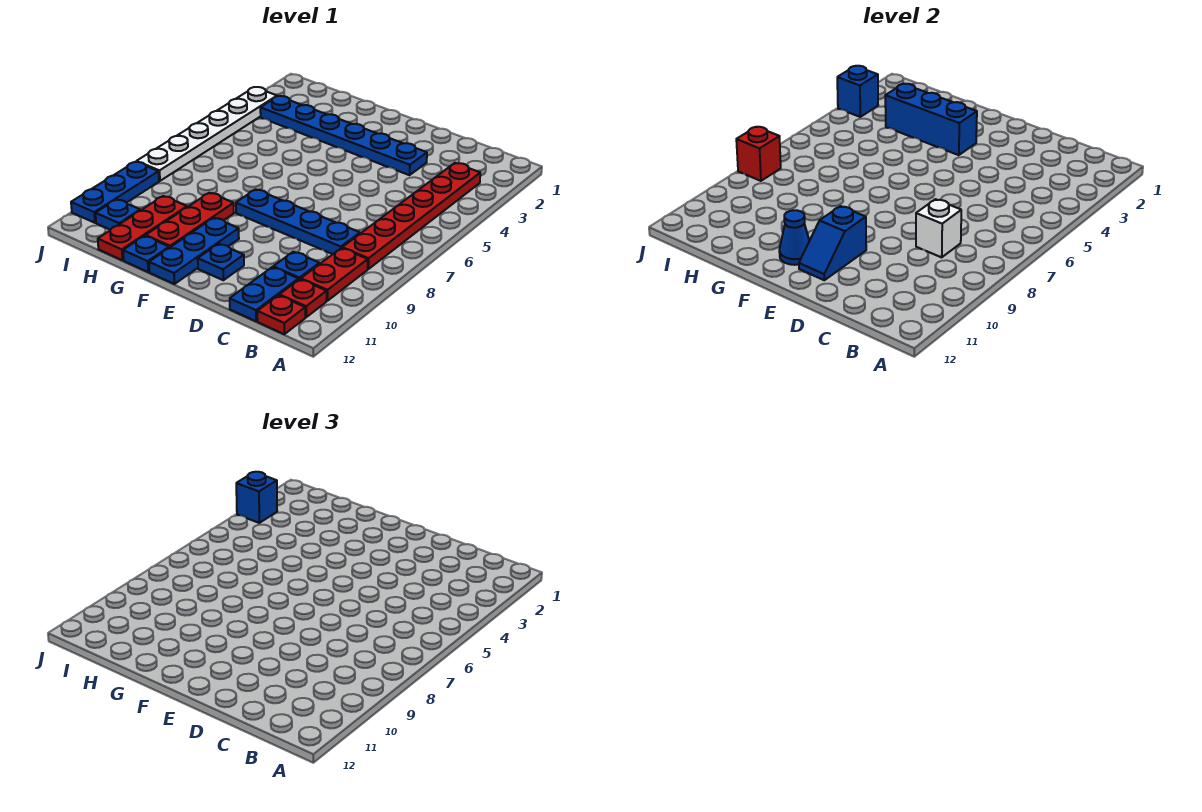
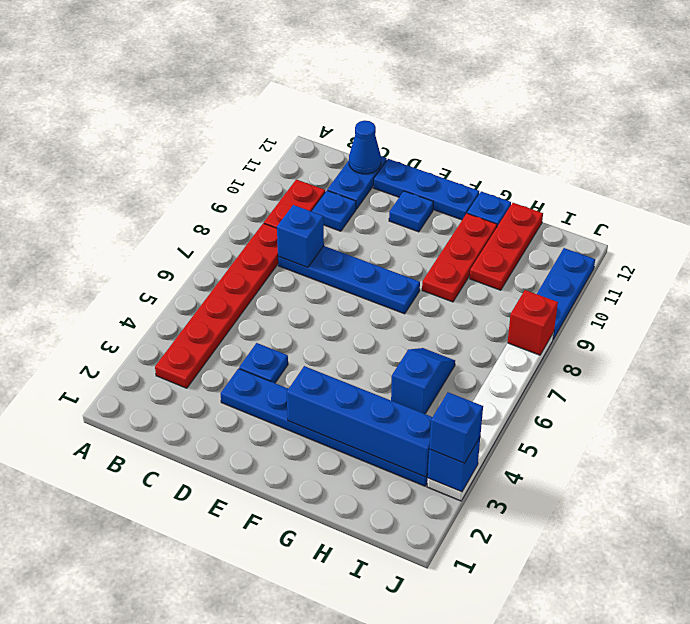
red 1x1 plate [279,279,327,317] -> none
red 1x1 plate [257,295,305,334] -> none
white 1x1 brick [916,199,961,257] -> blue 1x1 brick [277,205,324,268]
blue 1x2 slope [799,206,866,280] -> blue 1x2 slope moved to [391,348,455,414]
blue 1x3 brick [885,84,977,155] -> blue 1x4 brick [287,366,432,477]
blue 1x3 plate [149,218,239,284] -> blue 1x3 plate turned to [373,159,479,220]
blue 1x1 cone [779,210,809,265] -> blue 1x1 cone moved to [349,120,381,174]
blue 1x1 plate [96,199,140,230] -> blue 1x1 plate moved to [239,343,288,383]

